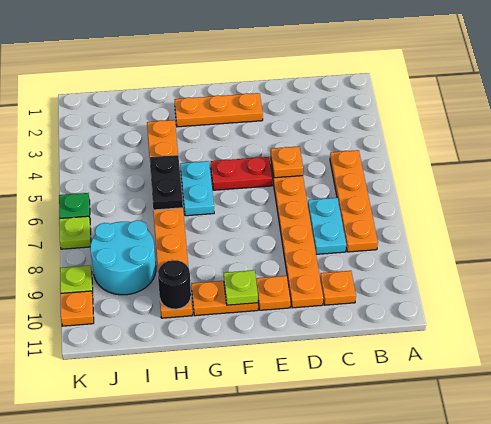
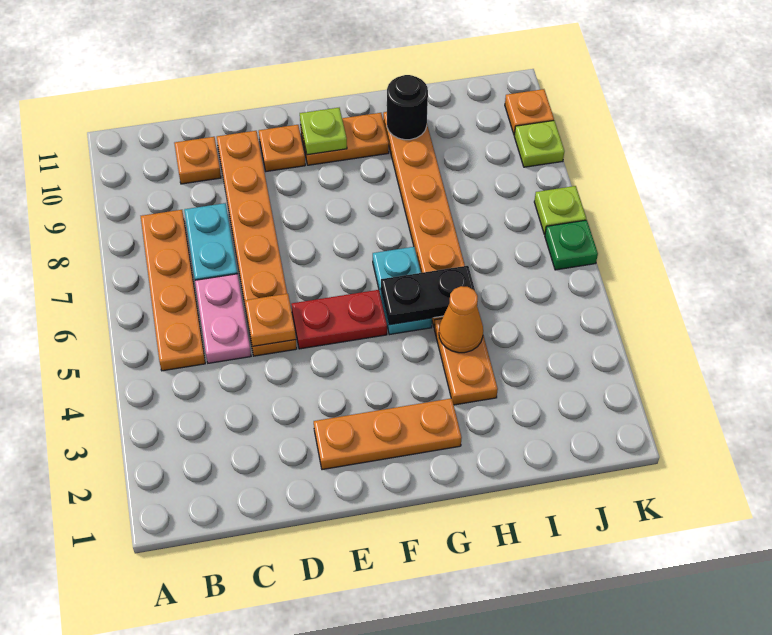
none -> pink 1x2 plate [195,274,251,363]
none -> orange 1x1 cone [439,286,483,353]
black 1x2 plate [149,155,183,210] -> black 1x2 plate turned to [381,266,478,325]
cyan 2x2 round brick [90,220,156,295] -> none

